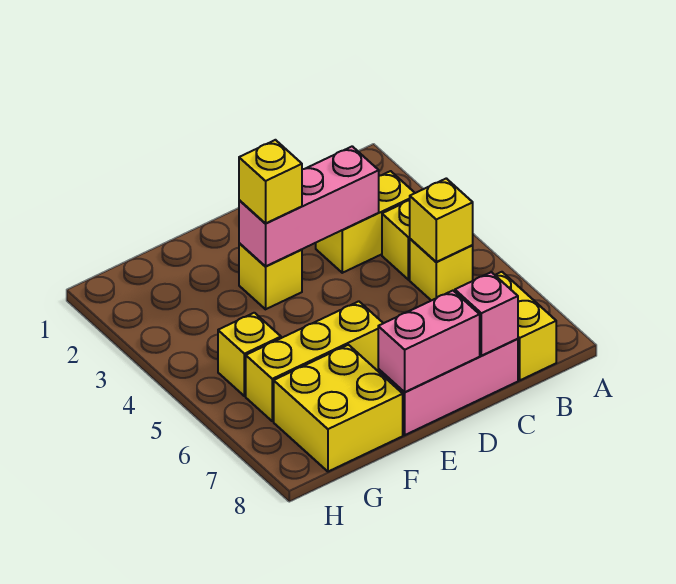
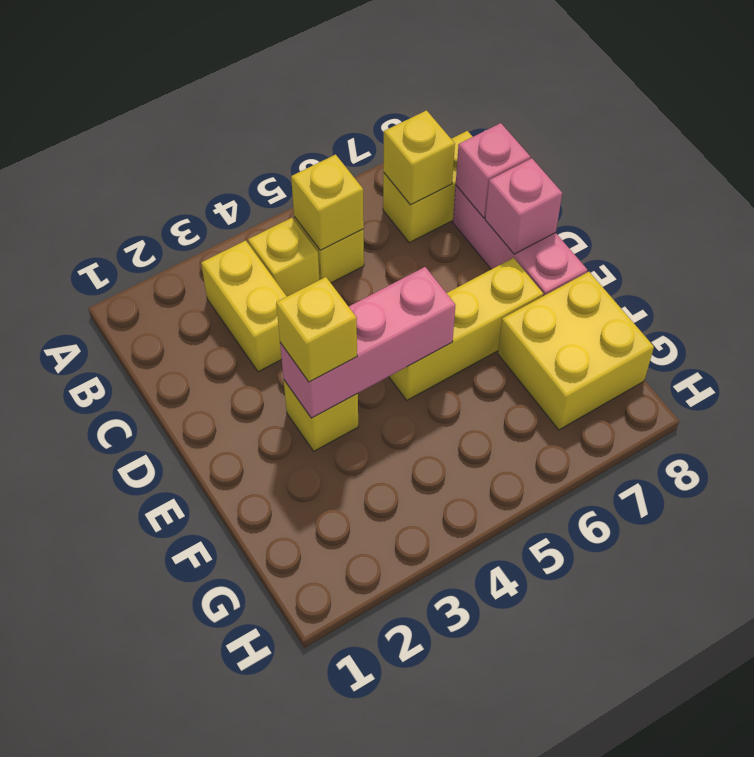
pink 1x3 brick [239,146,379,266] -> pink 1x3 brick turned to [280,267,455,418]
pink 1x2 brick [378,291,480,392] -> pink 1x1 brick [485,158,562,254]
yellow 1x3 brick [246,301,383,421] -> yellow 1x3 brick turned to [389,258,543,400]
yellow 1x1 brick [218,313,281,396] -> yellow 1x1 brick moved to [383,110,455,205]

